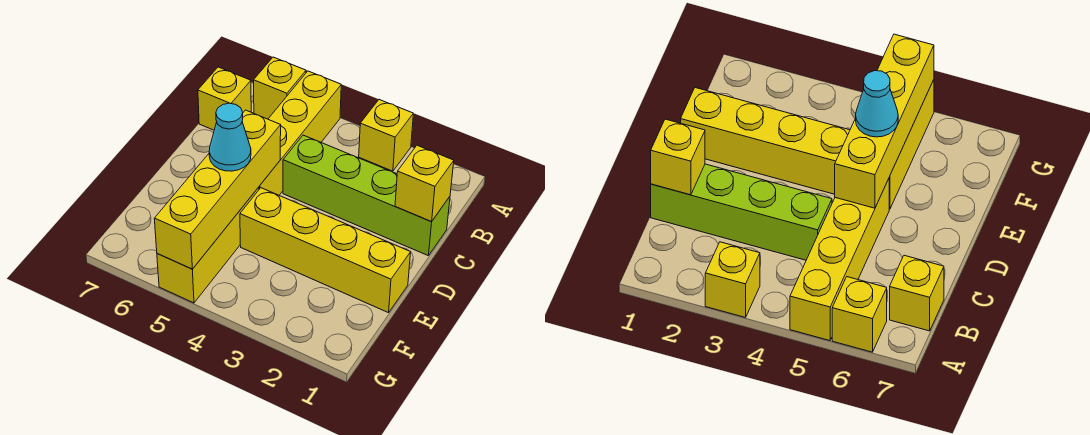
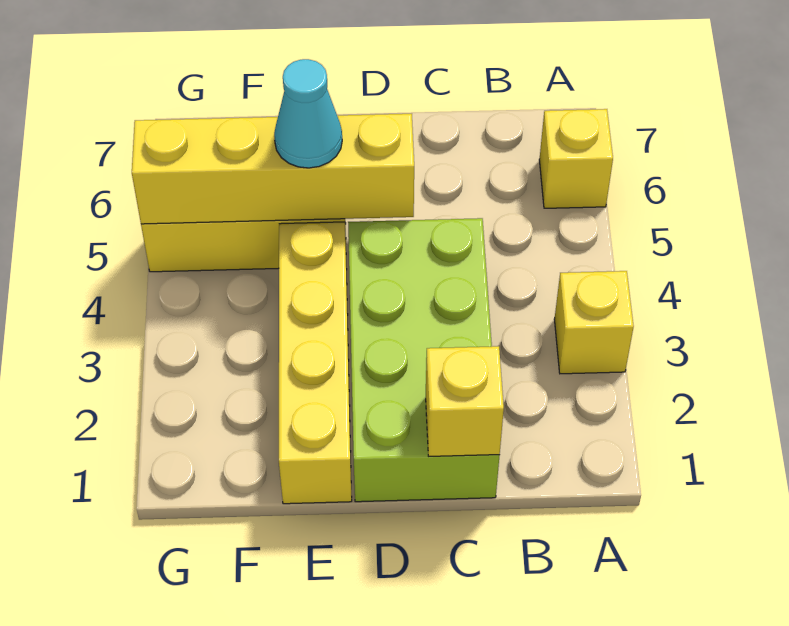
yellow 1x4 brick [259,71,341,195] -> none
yellow 1x1 brick [198,67,251,130] -> none
lime 1x4 brick [283,135,450,256] -> lime 2x4 brick [348,218,500,502]

